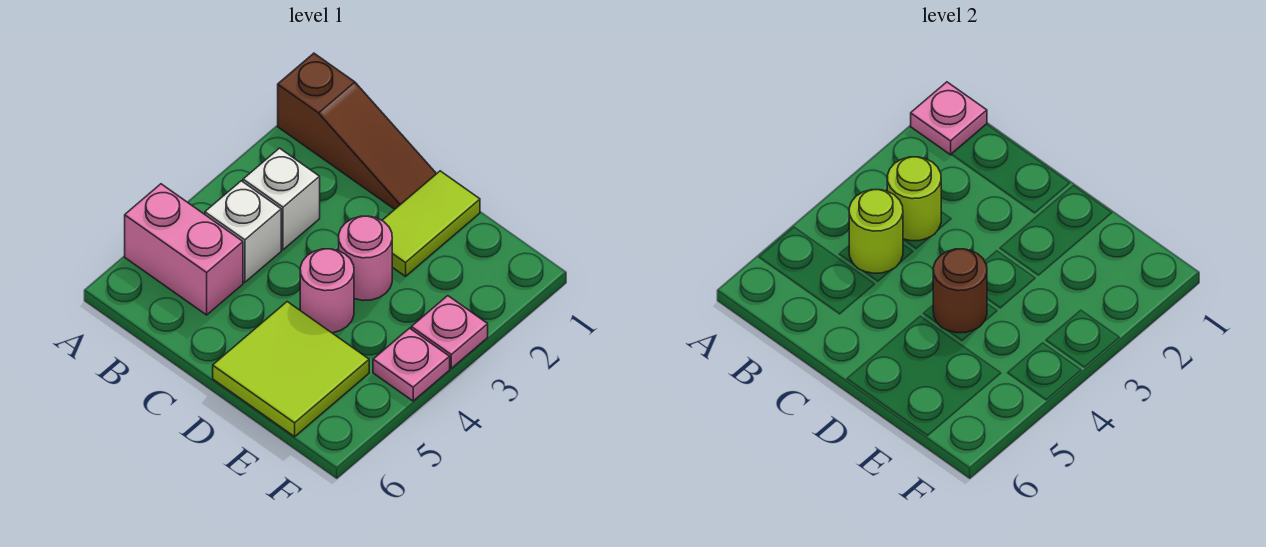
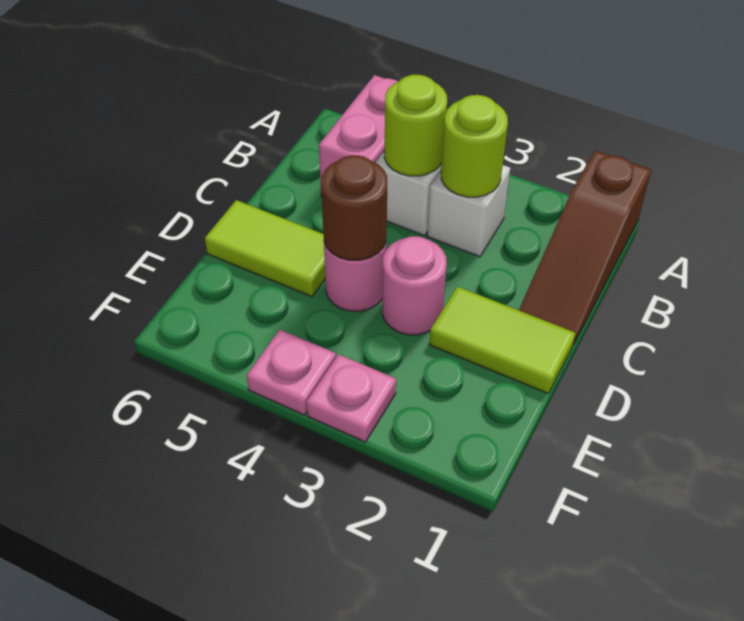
pink 1x1 plate [911,82,987,155] -> none
lime 2x2 tile [213,302,369,437] -> lime 1x2 tile [205,200,325,297]

